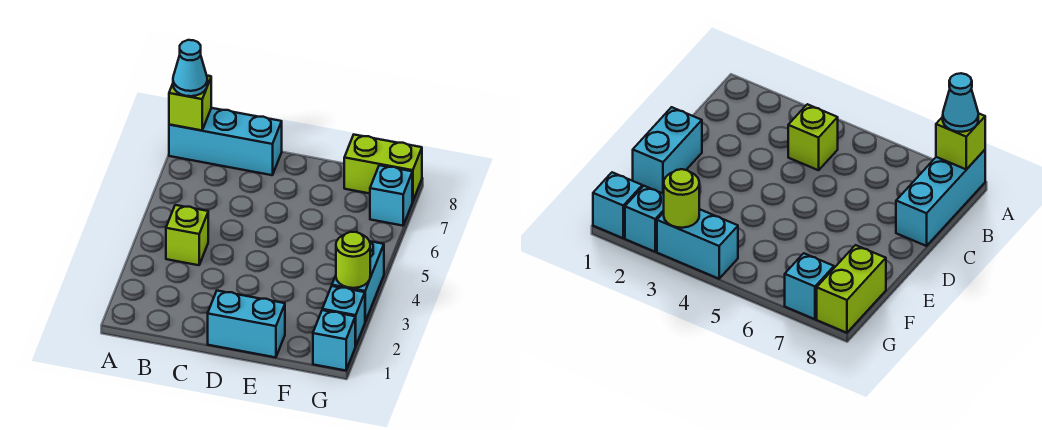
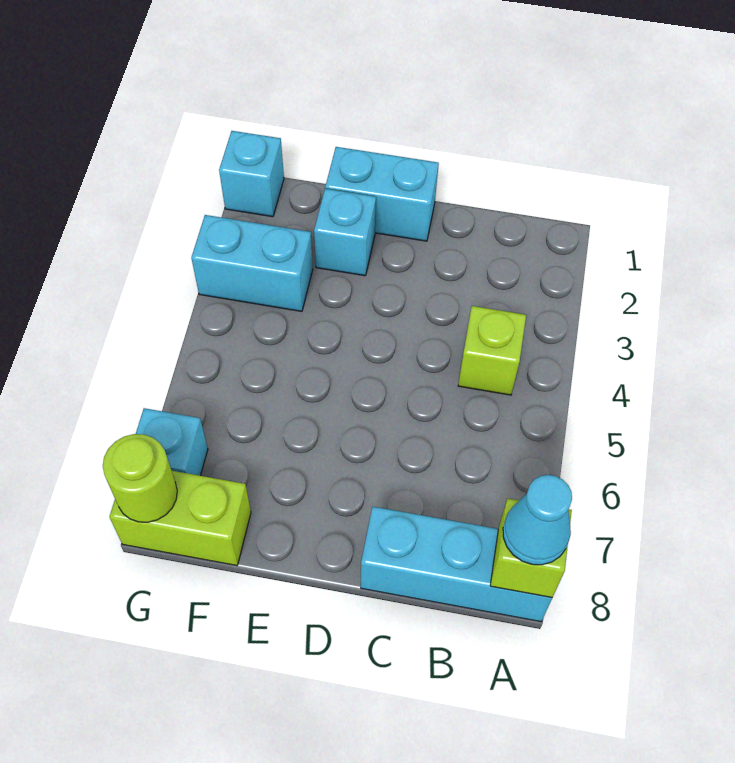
cyan 1x1 brick [322,286,365,346] -> cyan 1x1 brick moved to [314,189,376,276]
cyan 1x2 brick [332,241,384,322] -> cyan 1x2 brick turned to [191,215,313,311]
lime 1x1 round brick [336,232,370,288] -> lime 1x1 round brick moved to [103,434,177,522]

